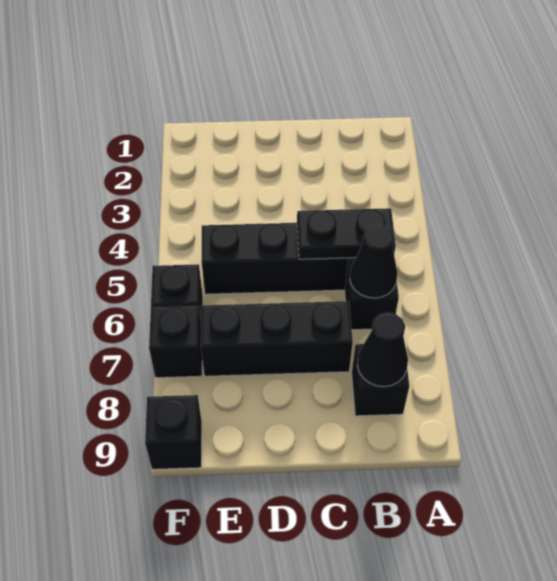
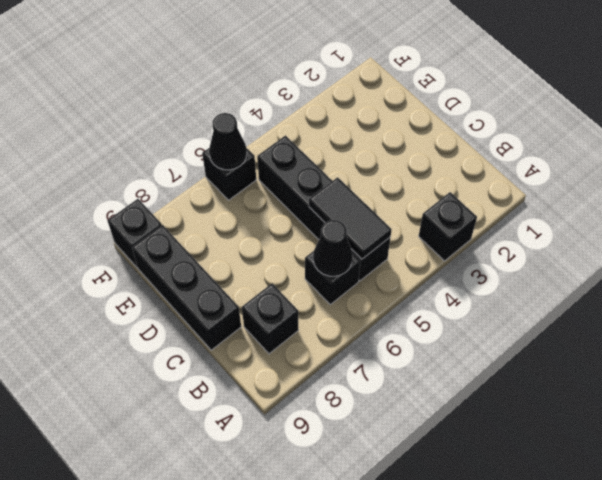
black 1x2 plate [297,208,396,259] -> black 1x2 tile [309,177,392,259]
black 1x1 cone [357,312,408,387] -> black 1x1 cone moved to [209,113,247,170]
black 1x3 brick [201,301,353,376] -> black 1x3 brick moved to [132,225,241,350]
black 1x1 brick [149,306,202,378] -> black 1x1 brick moved to [419,192,477,261]

